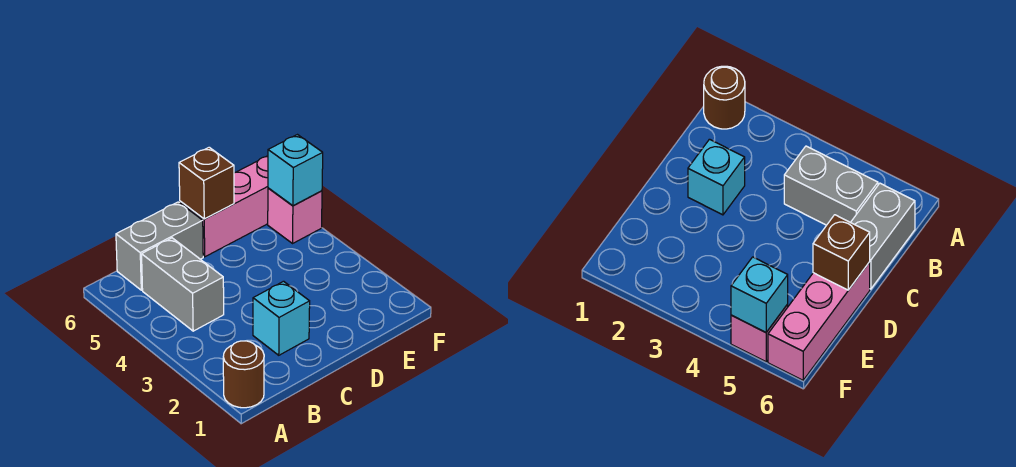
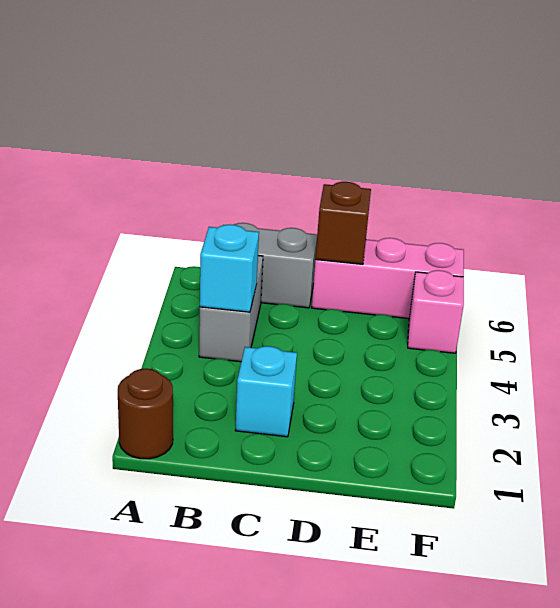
cyan 1x1 brick [268,135,323,206] -> cyan 1x1 brick moved to [200,225,259,312]

